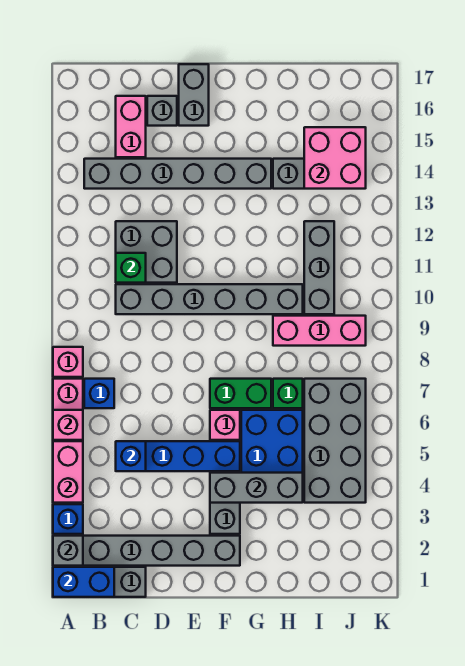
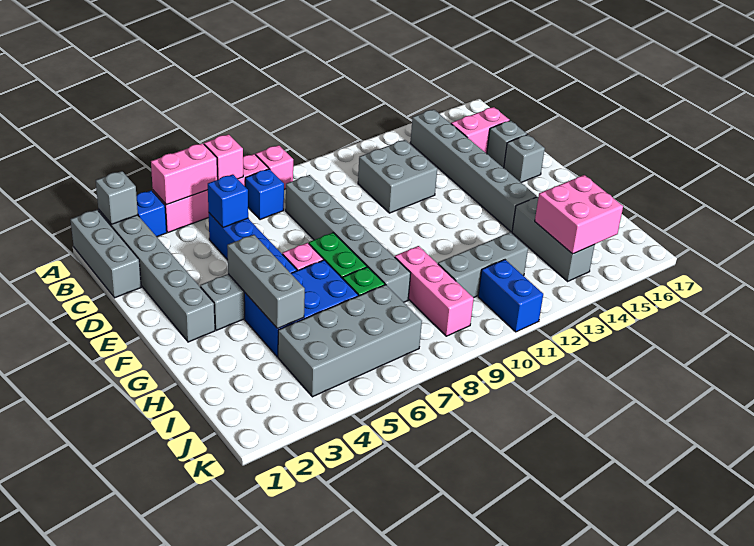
blue 1x2 brick [53,567,114,597] -> blue 1x2 brick moved to [478,260,543,332]
grey 1x6 brick [116,284,303,314] -> grey 1x6 brick moved to [286,175,411,302]
green 1x1 brick [116,253,146,283] -> none
grey 1x2 brick [179,64,209,126] -> grey 1x1 brick [504,135,545,182]

